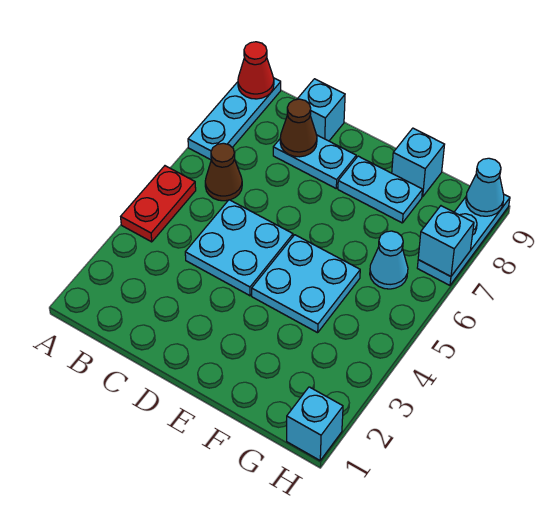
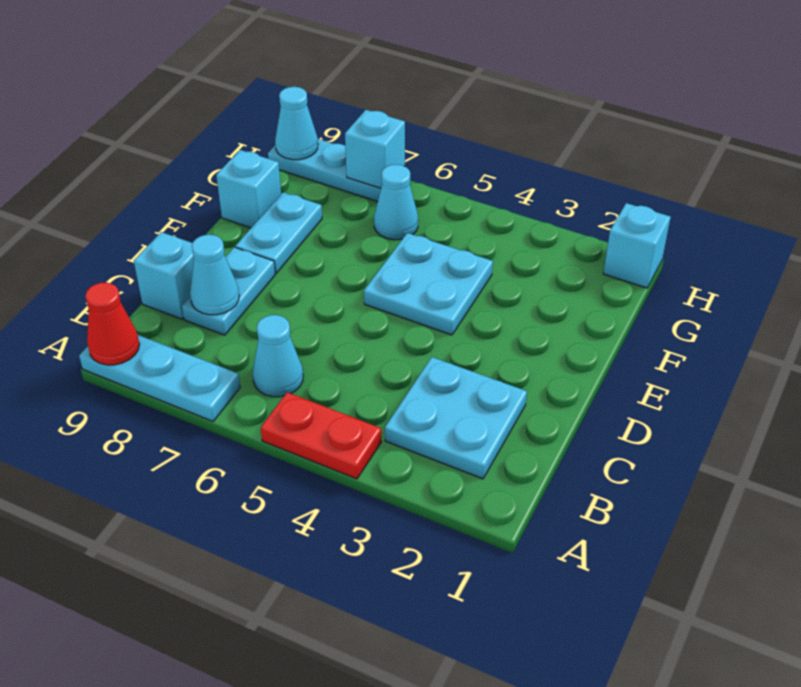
brown 1x1 cone [205,143,242,201] -> cyan 1x1 cone [253,315,303,397]
cyan 2x2 plate [185,200,293,296] -> cyan 2x2 plate moved to [385,357,527,479]
brown 1x1 cone [280,99,317,157] -> cyan 1x1 cone [190,235,239,315]

